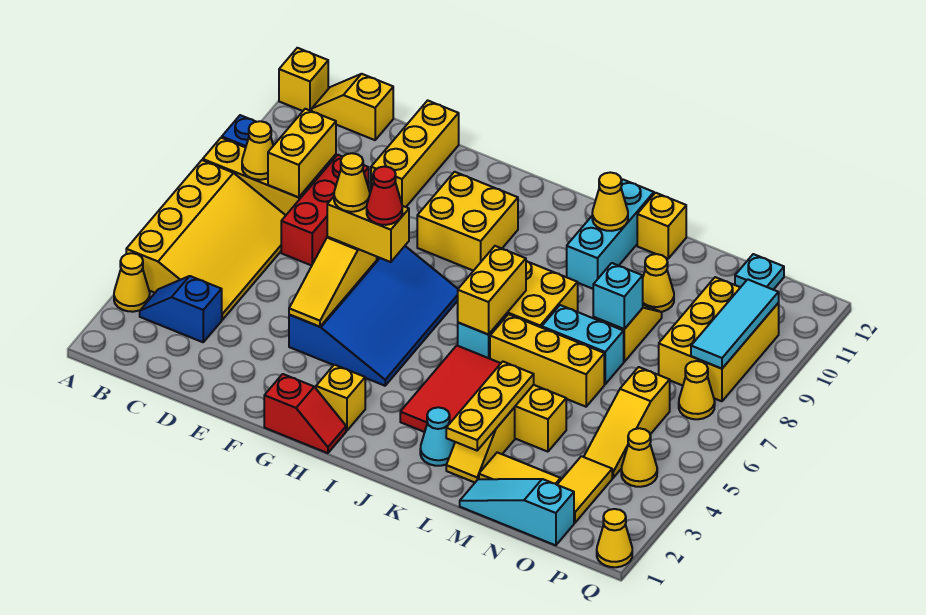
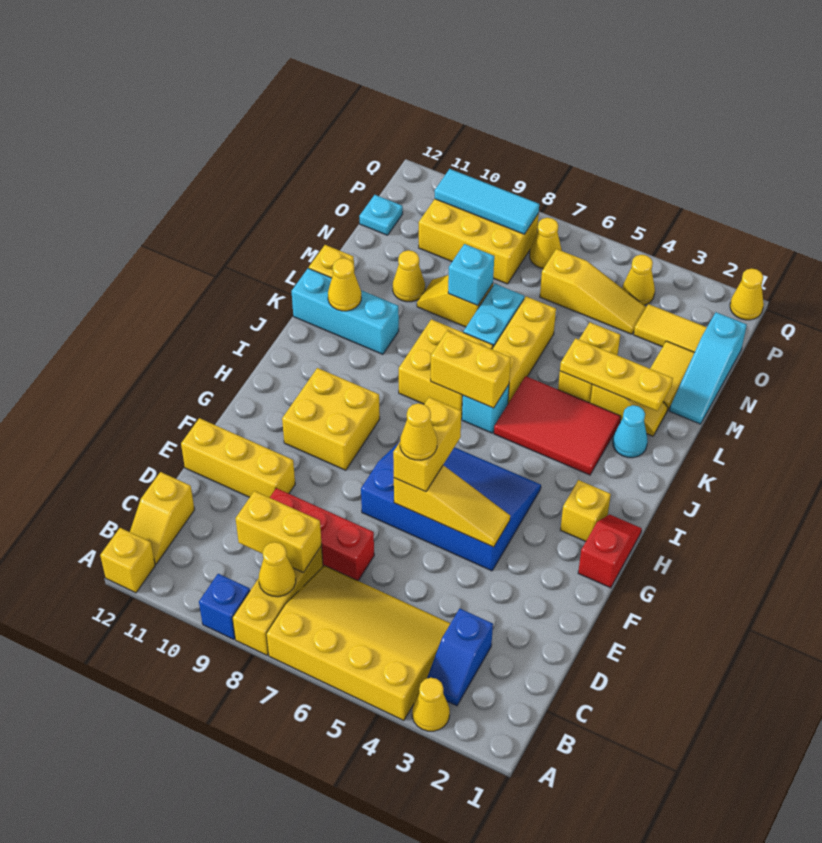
red 1x1 cone [367,167,402,225] -> none

